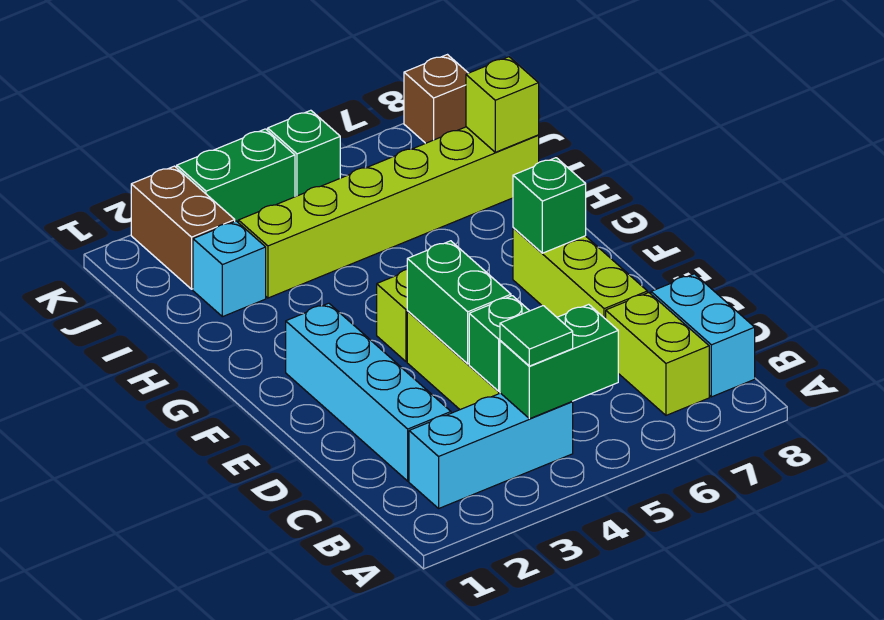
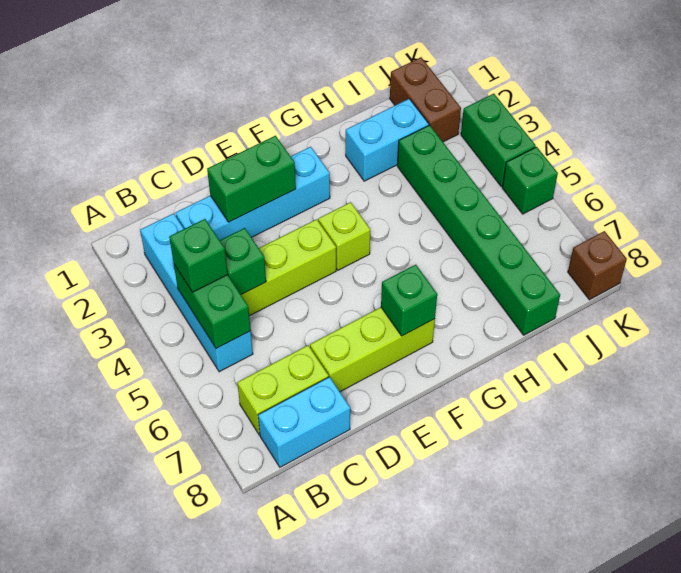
cyan 1x3 brick [409,393,573,508] -> cyan 1x4 brick [140,213,253,372]
green 1x1 tile [500,306,573,366] -> green 1x1 brick [169,219,228,292]
green 1x2 brick [407,241,511,364] -> green 1x2 brick moved to [207,136,296,222]
cyan 1x1 brick [193,221,266,317] -> cyan 1x2 brick [346,99,429,181]
lime 1x6 brick [238,127,539,298] -> green 1x6 brick [397,125,560,335]
lime 1x1 brick [466,57,539,152] -> none
brown 1x2 brick [131,166,235,289] -> brown 1x2 brick turned to [390,57,461,142]

